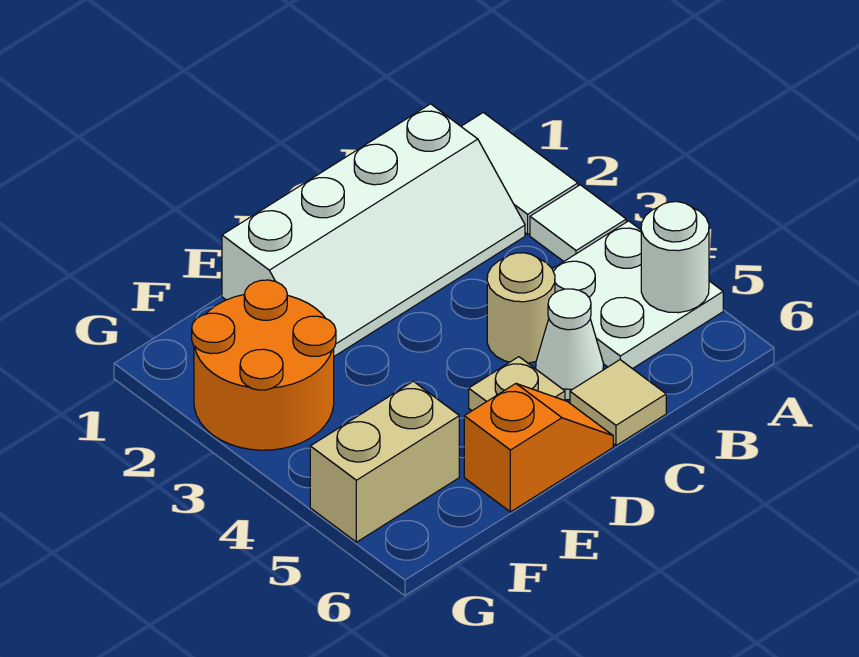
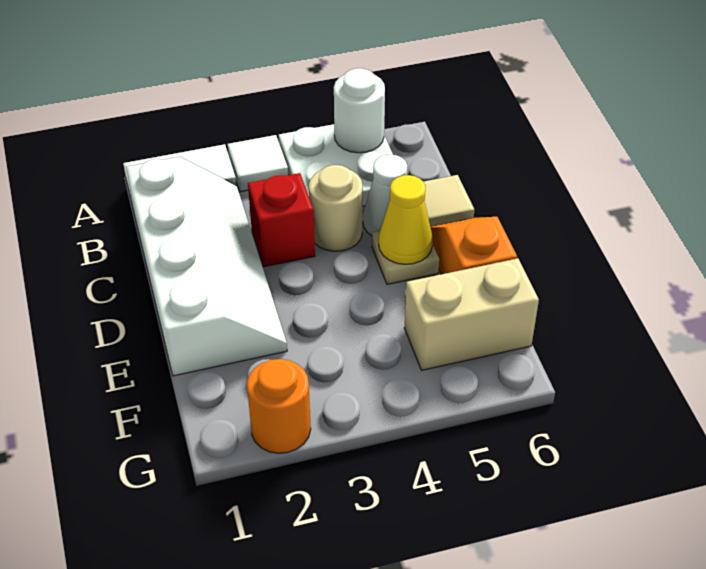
none -> red 1x1 brick [248,173,315,267]
none -> yellow 1x1 cone [379,175,433,264]
orange 2x2 round brick [192,280,336,450] -> orange 1x1 round brick [247,359,311,453]
tan 1x2 brick [310,381,459,542] -> tan 1x2 brick turned to [404,259,539,370]

